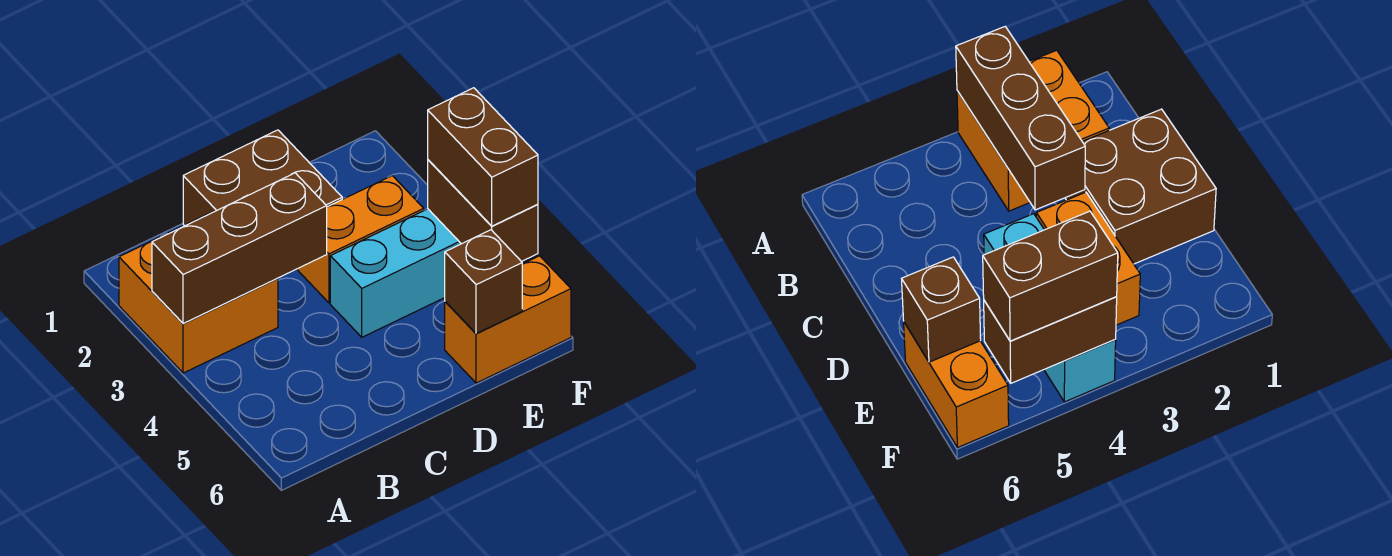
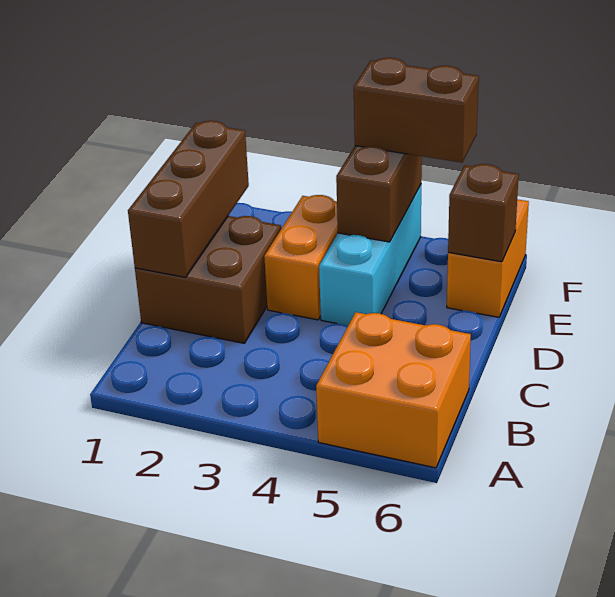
orange 2x2 brick [119,211,278,373] -> orange 2x2 brick moved to [316,312,471,468]
brown 1x3 brick [152,173,327,324] -> brown 1x3 brick moved to [128,121,249,277]
brown 1x2 brick [428,160,538,262] -> brown 1x2 brick turned to [336,146,422,242]

